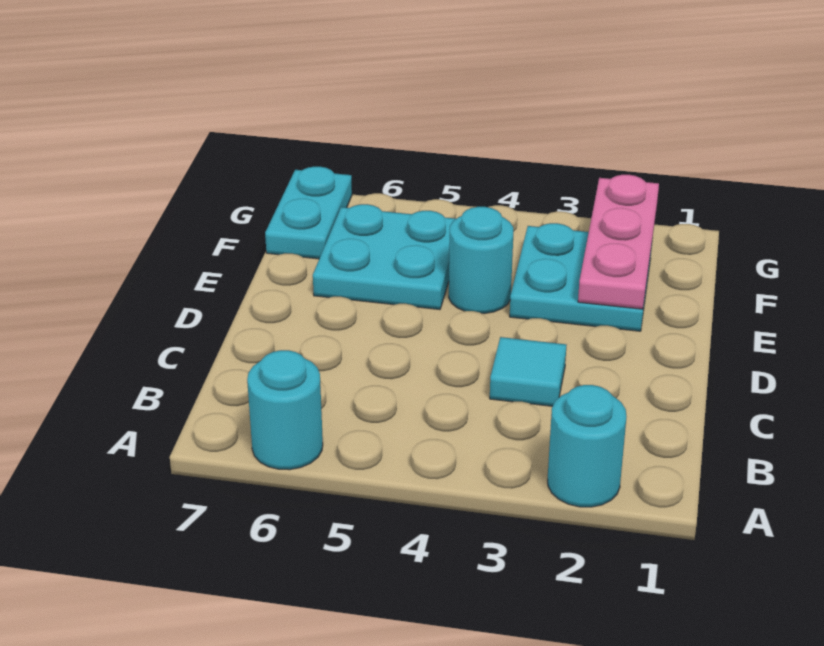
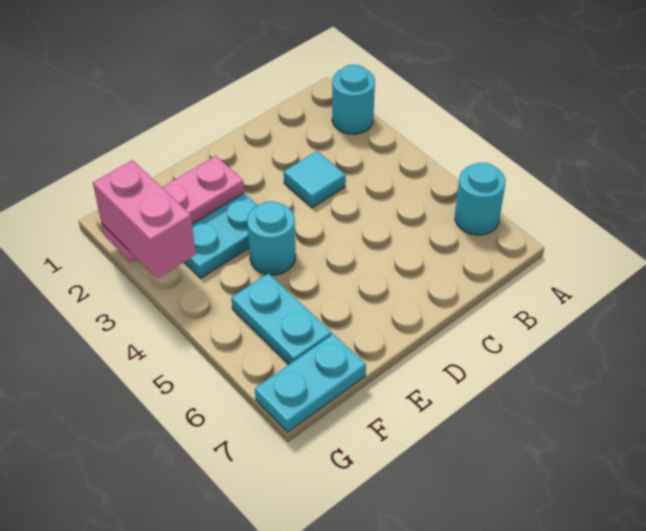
cyan 2x2 plate [313,204,455,310] -> cyan 1x2 plate [231,273,332,364]
none -> pink 1x2 brick [93,160,196,279]

